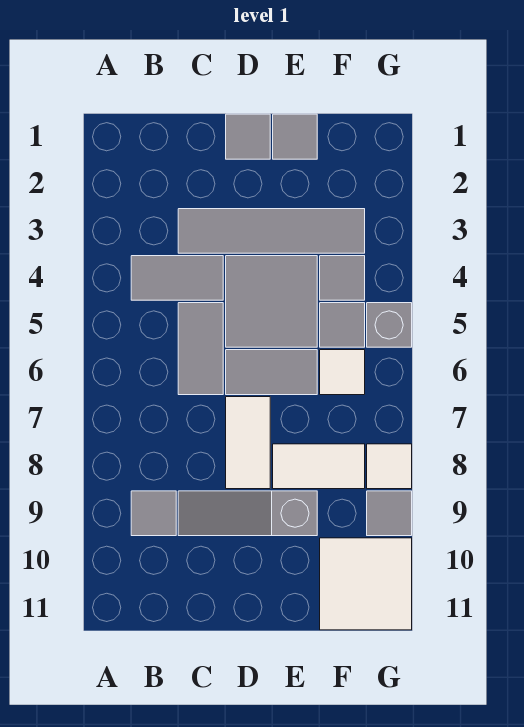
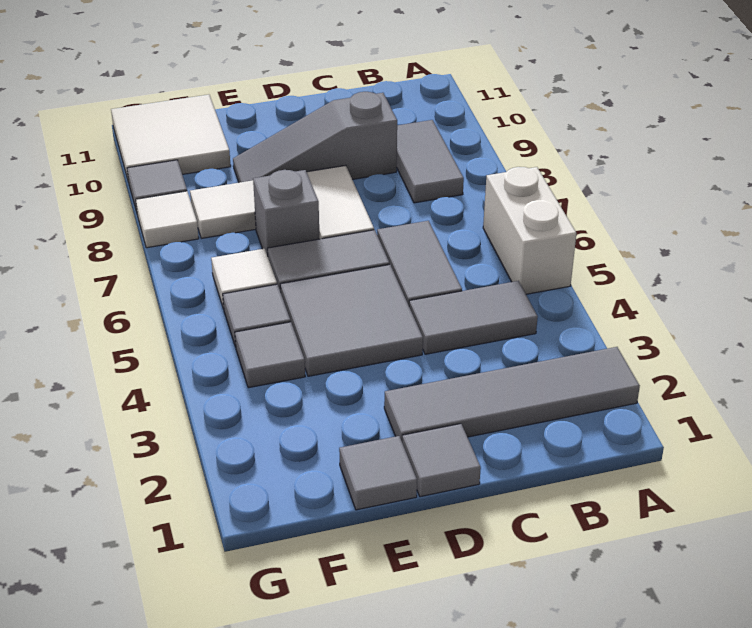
none -> white 1x2 brick [483,167,576,294]
grey 1x1 tile [131,491,176,536] -> grey 1x2 tile [397,120,464,203]
grey 1x4 tile [178,209,365,253] -> grey 1x4 tile moved to [384,347,640,441]
grey 1x3 slope [178,491,317,536] -> grey 1x3 slope turned to [233,92,397,183]
grey 1x1 brick [367,303,412,347] -> grey 1x1 brick moved to [253,170,320,256]

